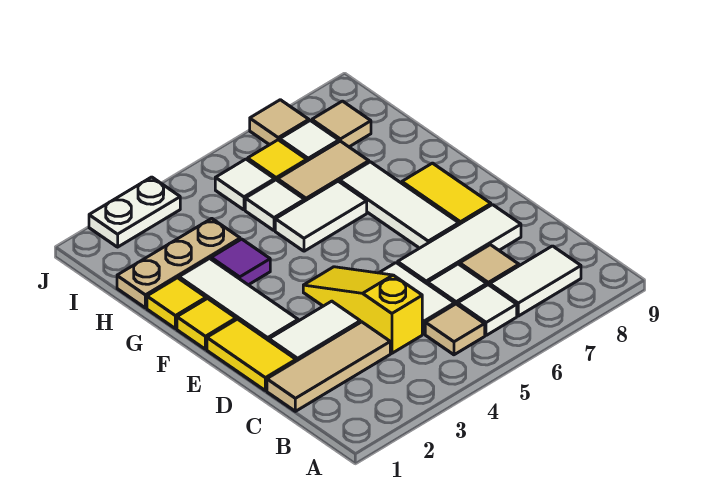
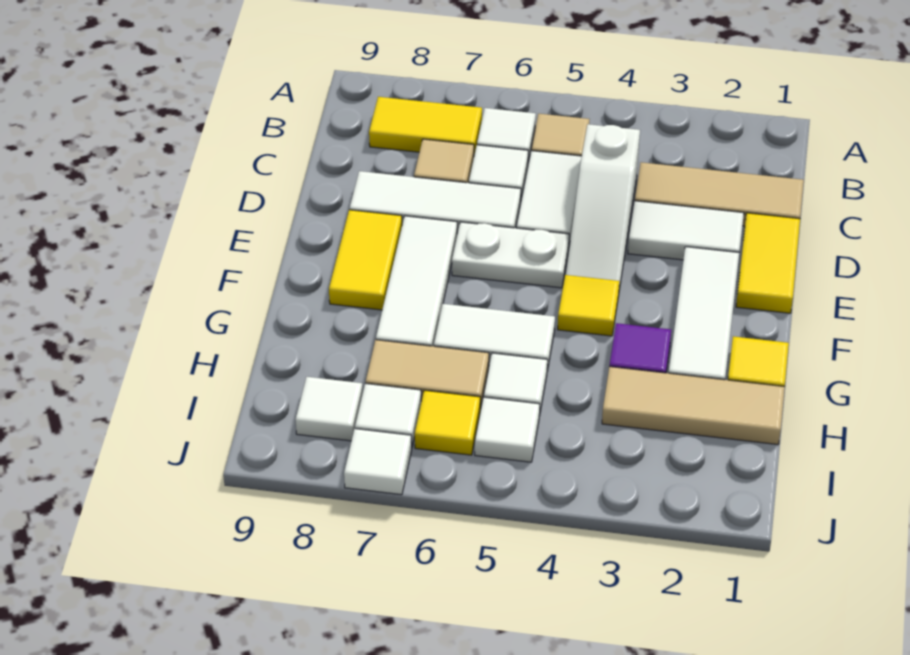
white 1x2 tile [490,246,581,316] -> yellow 1x2 tile [369,97,482,155]
yellow 1x3 slope [303,267,422,353] -> white 1x3 slope [566,124,640,290]
yellow 1x1 tile [177,299,236,349] -> yellow 1x1 tile moved to [558,275,620,336]
tan 1x3 plate [117,218,241,308] -> tan 1x3 tile [602,367,785,445]
tan 1x1 tile [312,101,371,147] -> white 1x1 tile [295,377,363,441]
white 1x2 plate [89,177,180,247] -> white 1x2 plate moved to [452,222,569,288]
tan 1x1 tile [250,100,309,145] -> white 1x1 tile [344,429,412,495]

